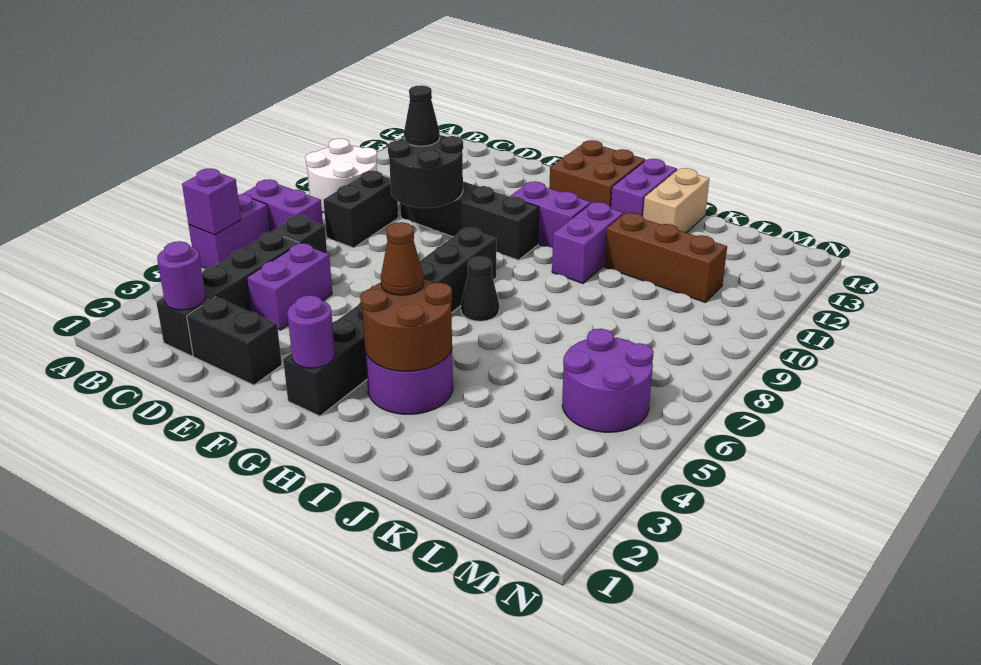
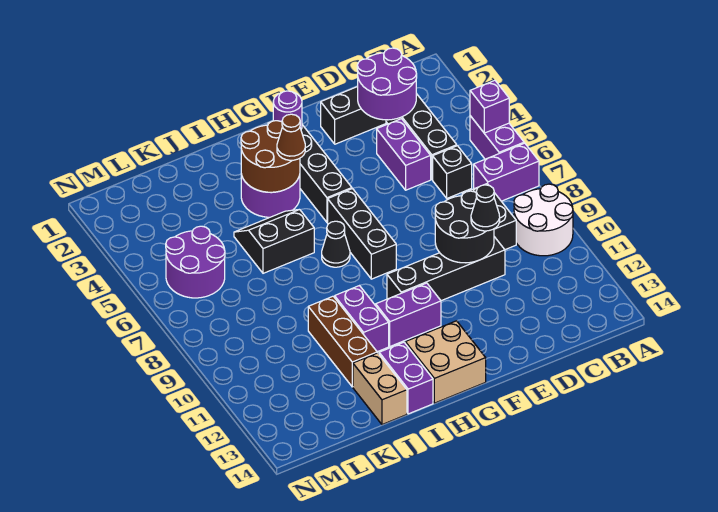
purple 1x1 round brick [157,241,206,310] -> purple 2x2 round brick [357,48,417,120]
brown 2x2 brick [549,140,645,208] -> tan 2x2 brick [405,321,486,403]
none -> black 2x2 slope [234,210,314,273]
brown 1x3 brick [604,213,727,302] -> brown 1x3 brick turned to [308,296,377,387]

